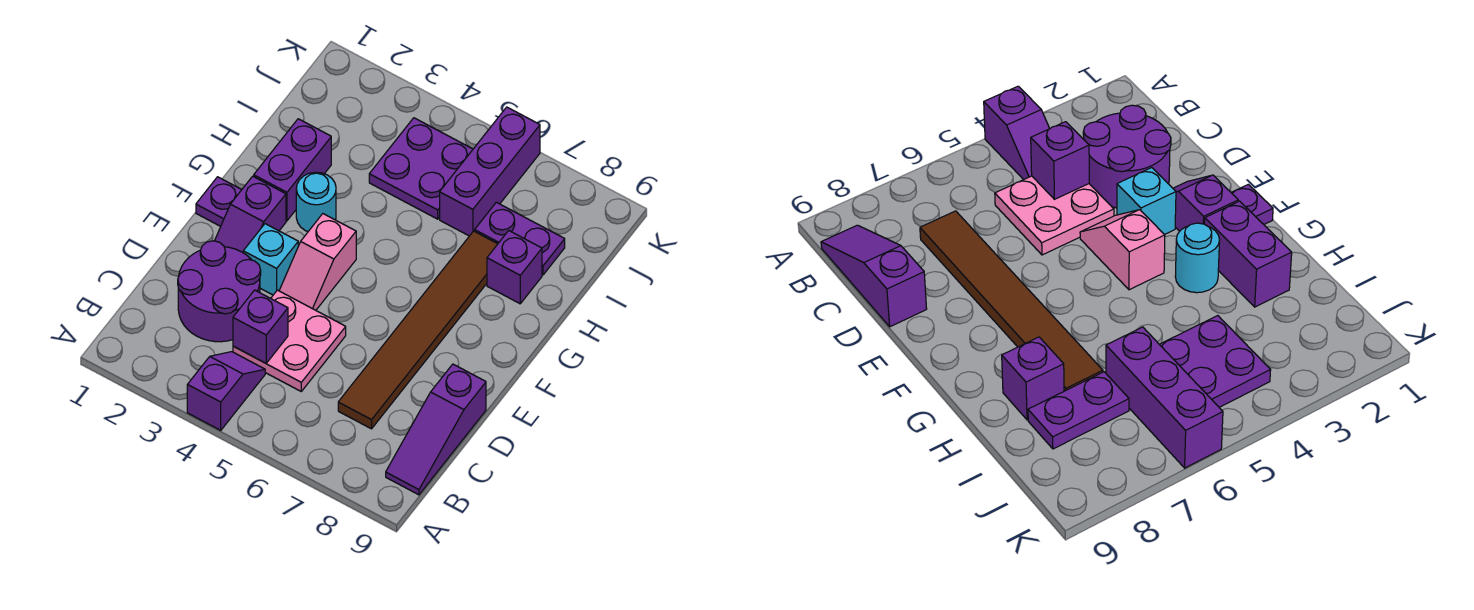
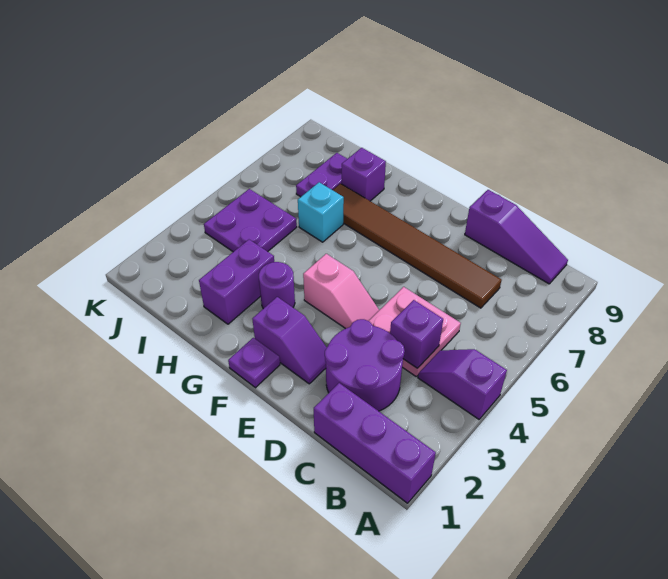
cyan 1x1 brick [243,224,298,295] -> cyan 1x1 brick moved to [298,182,344,242]
purple 1x2 brick [254,119,331,221] -> purple 1x2 brick turned to [199,240,274,324]
cyan 1x1 round brick [296,172,336,231] -> purple 1x1 round brick [259,262,295,309]
purple 1x3 brick [440,107,540,236] -> purple 1x3 brick moved to [314,383,436,503]

